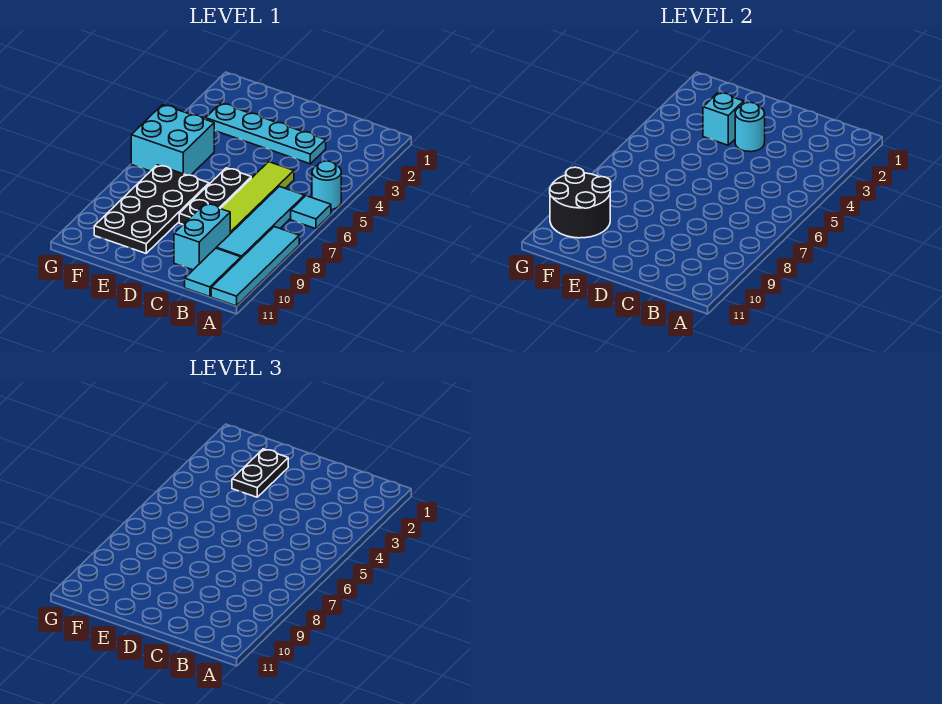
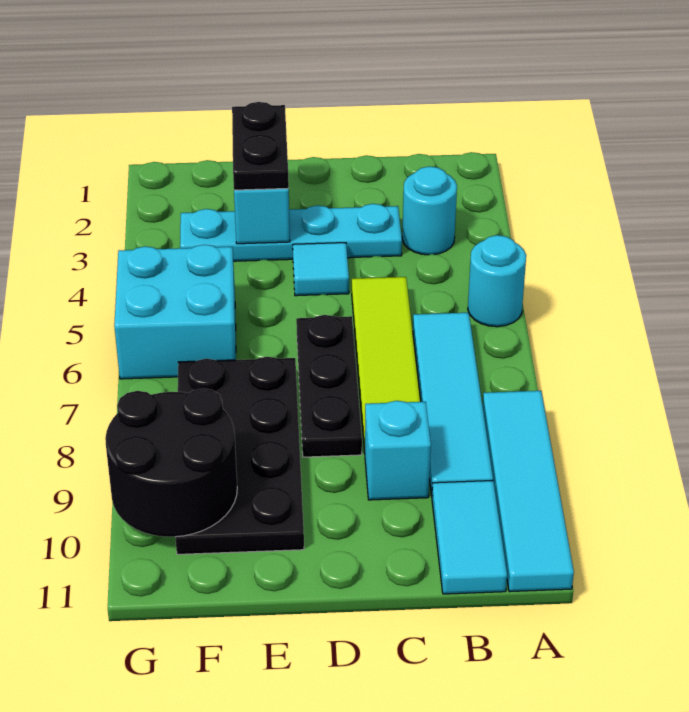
cyan 1x1 tile [291,196,331,229] -> cyan 1x1 tile moved to [293,243,349,296]
cyan 1x2 brick [174,203,230,270] -> cyan 1x1 brick [365,401,431,500]
cyan 1x1 round brick [735,102,765,152] -> cyan 1x1 round brick moved to [402,166,457,255]

